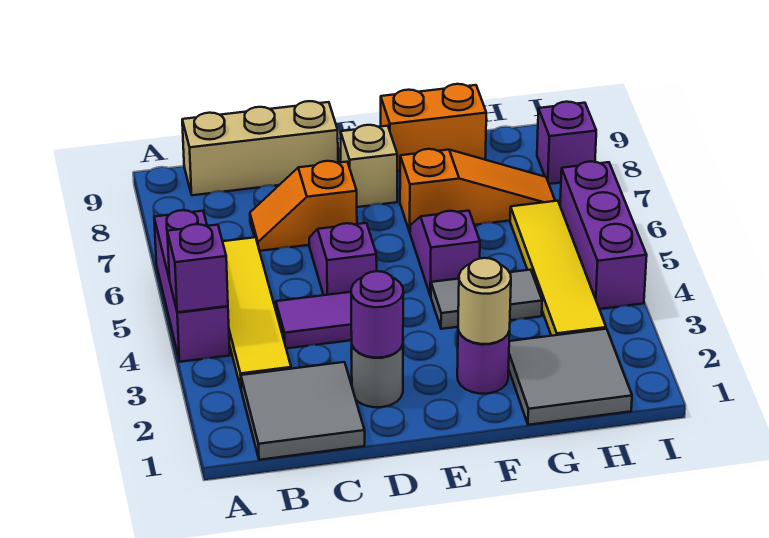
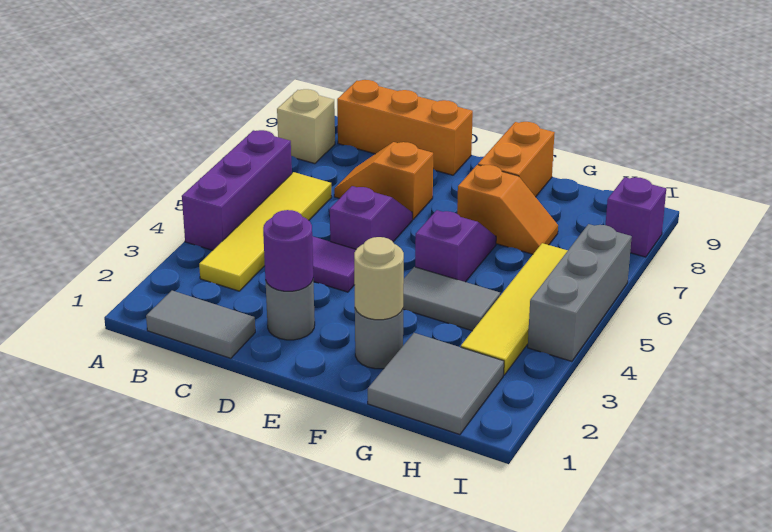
purple 1x1 brick [167,224,228,312] -> none
grey 2x2 tile [241,362,365,460] -> grey 1x2 tile [146,291,255,358]
tan 1x3 brick [182,101,338,195] -> orange 1x3 brick [337,80,473,175]
tan 1x1 brick [341,125,397,207] -> tan 1x1 brick moved to [277,89,335,164]
purple 1x1 round brick [457,330,510,394] -> grey 1x1 round brick [355,309,403,369]
orange 1x3 slope [400,149,555,232] -> orange 1x2 slope [457,165,558,254]
orange 1x2 brick [381,84,486,171] -> orange 1x2 brick turned to [478,122,555,197]
purple 1x3 brick [560,161,647,309] -> grey 1x3 brick [528,224,632,361]

